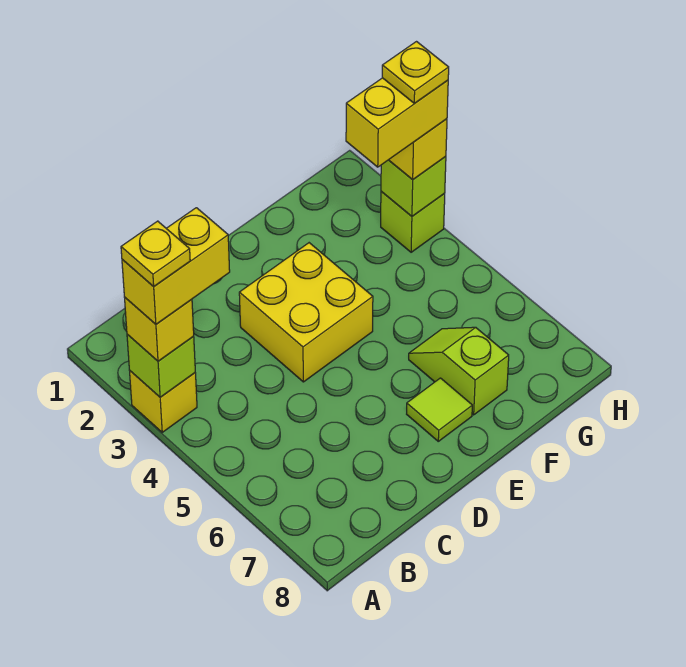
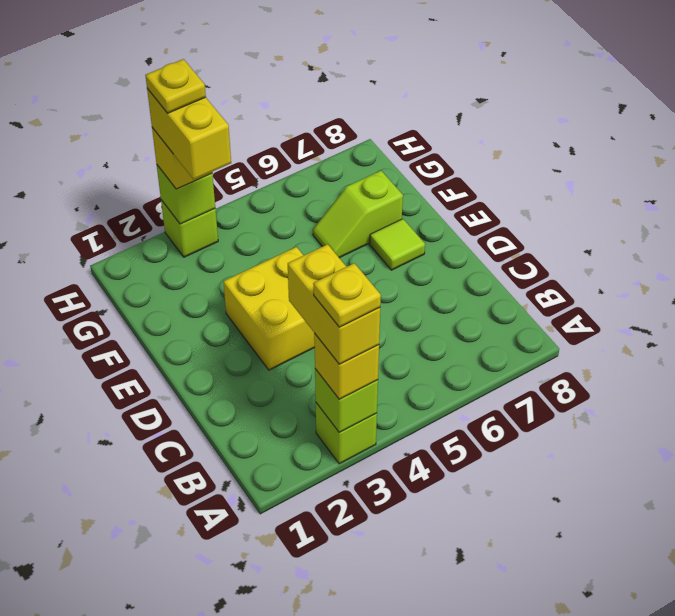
yellow 1x1 brick [130,371,197,432] -> lime 1x1 brick [316,403,377,464]

